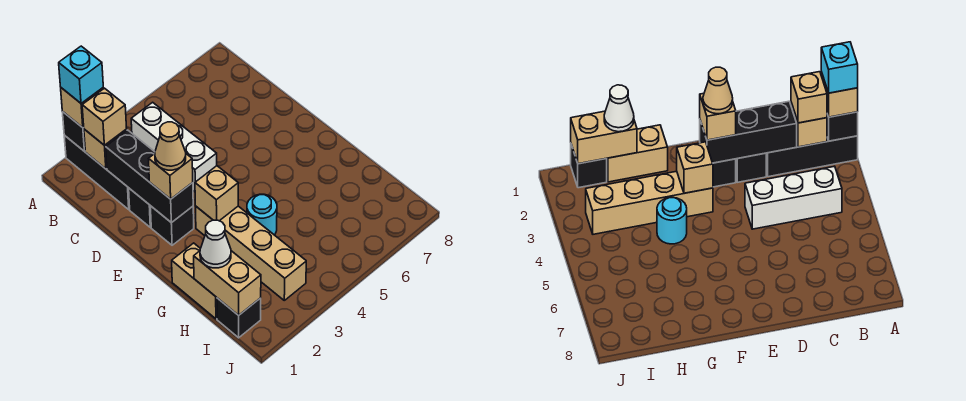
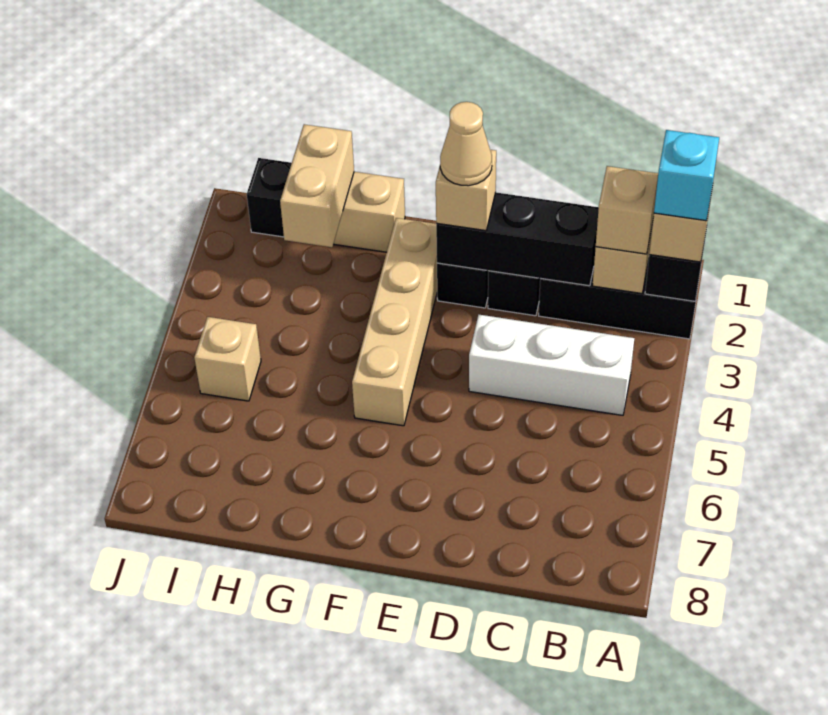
tan 1x4 brick [196,206,306,300] -> tan 1x4 brick turned to [352,218,437,426]
tan 1x1 brick [195,166,238,221] -> tan 1x1 brick moved to [194,317,261,401]
cyan 1x1 round brick [247,194,277,235] -> none
tan 1x2 brick [194,251,261,315] -> tan 1x2 brick turned to [280,124,354,247]
white 1x1 cone [200,220,231,268] -> none

